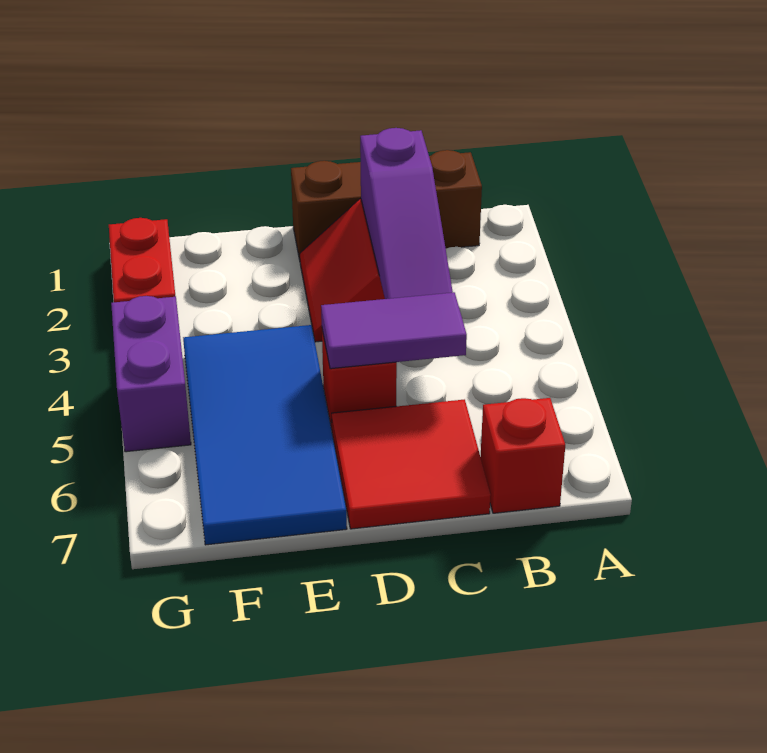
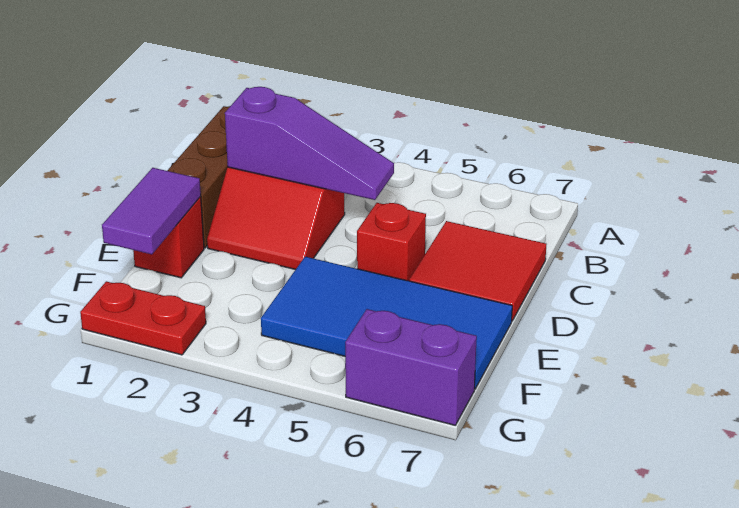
red 1x1 brick [481,398,565,513] -> red 1x1 brick moved to [133,197,204,278]
purple 1x2 tile [321,292,467,369] -> purple 1x2 tile moved to [102,168,201,254]
purple 1x2 brick [111,296,191,452] -> purple 1x2 brick moved to [345,309,477,425]

